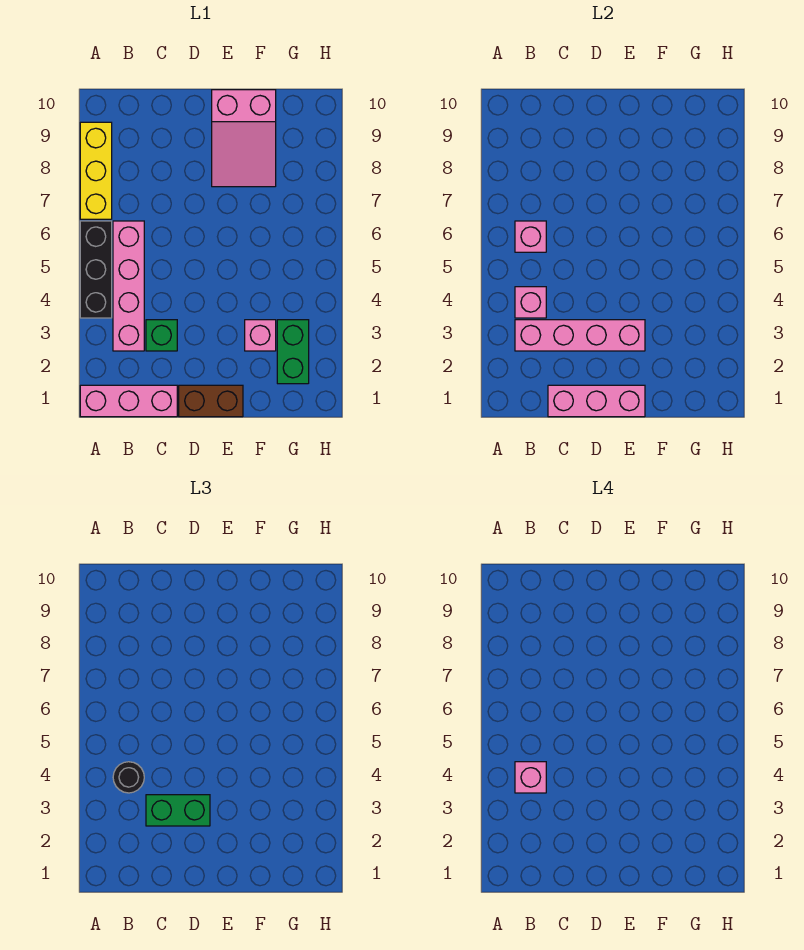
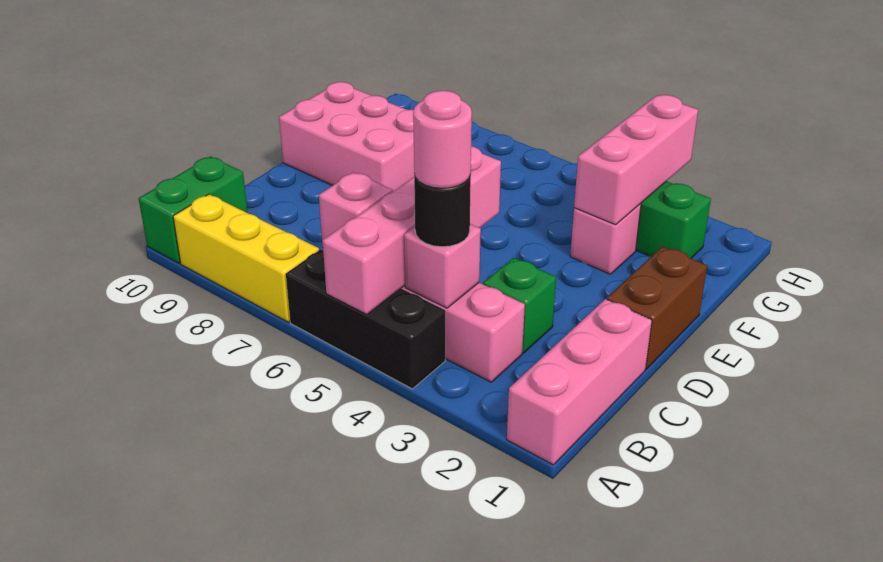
pink 1x4 brick [515,320,645,351] -> pink 1x4 brick moved to [323,146,501,314]
pink 1x1 brick [515,762,546,793] -> pink 1x1 round brick [413,91,472,188]
pink 1x3 brick [548,385,645,417] -> pink 1x3 brick moved to [574,95,698,225]
green 1x2 brick [146,795,210,826] -> green 1x2 brick moved to [139,157,248,264]
pink 2x3 slope [212,90,276,187] -> pink 2x3 brick [279,82,414,191]

